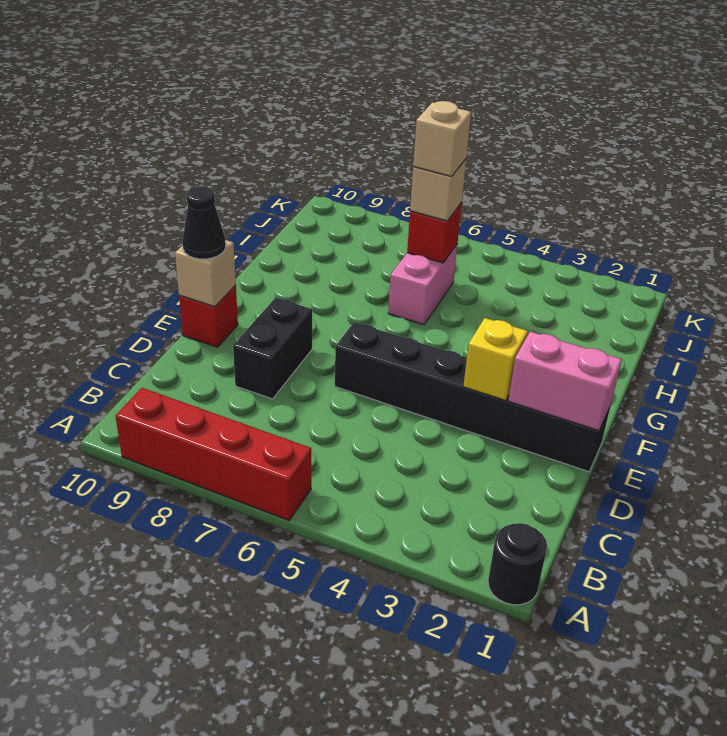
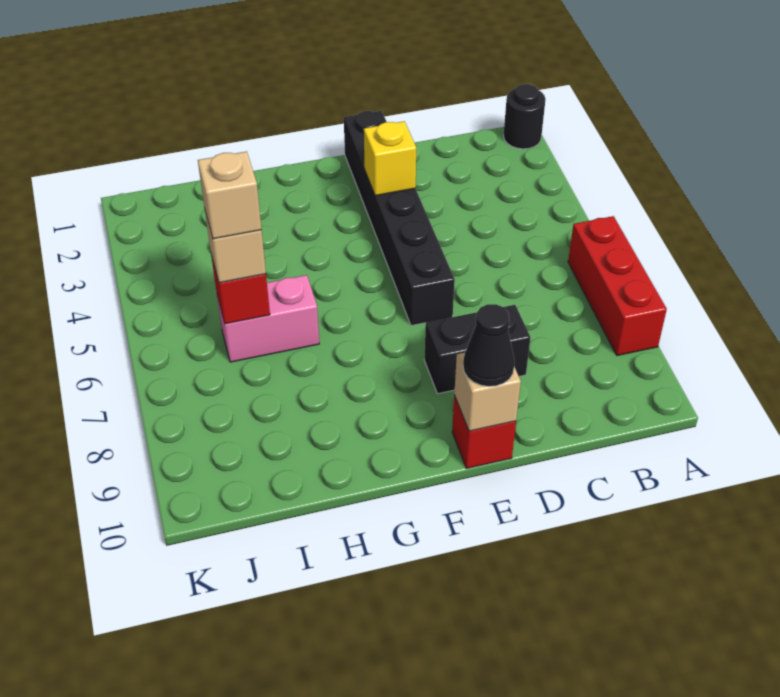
red 1x4 brick [116,388,311,520] -> red 1x3 brick [568,216,667,356]
pink 1x2 brick [508,332,622,431] -> none

